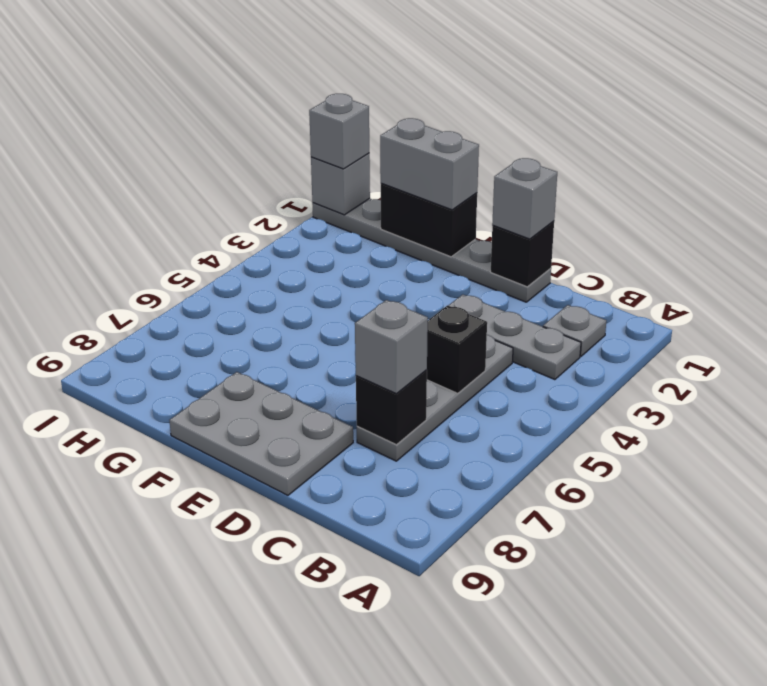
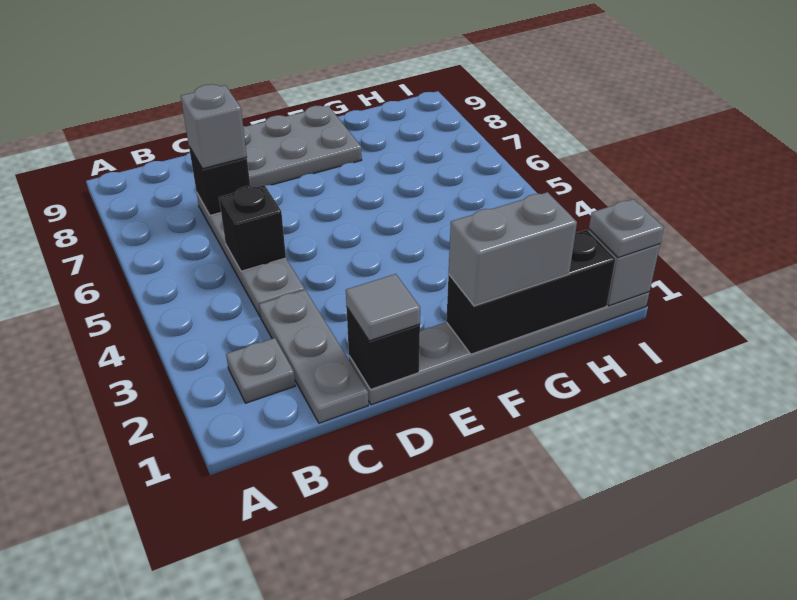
grey 1x3 plate [448,295,581,380] -> grey 1x3 plate turned to [259,290,368,423]
grey 1x1 brick [492,158,557,239] -> grey 1x1 tile [346,274,420,341]
black 1x2 brick [381,183,477,257] -> black 1x3 brick [446,230,615,354]
grey 1x1 brick [309,94,369,169] -> grey 1x1 plate [589,199,664,258]

